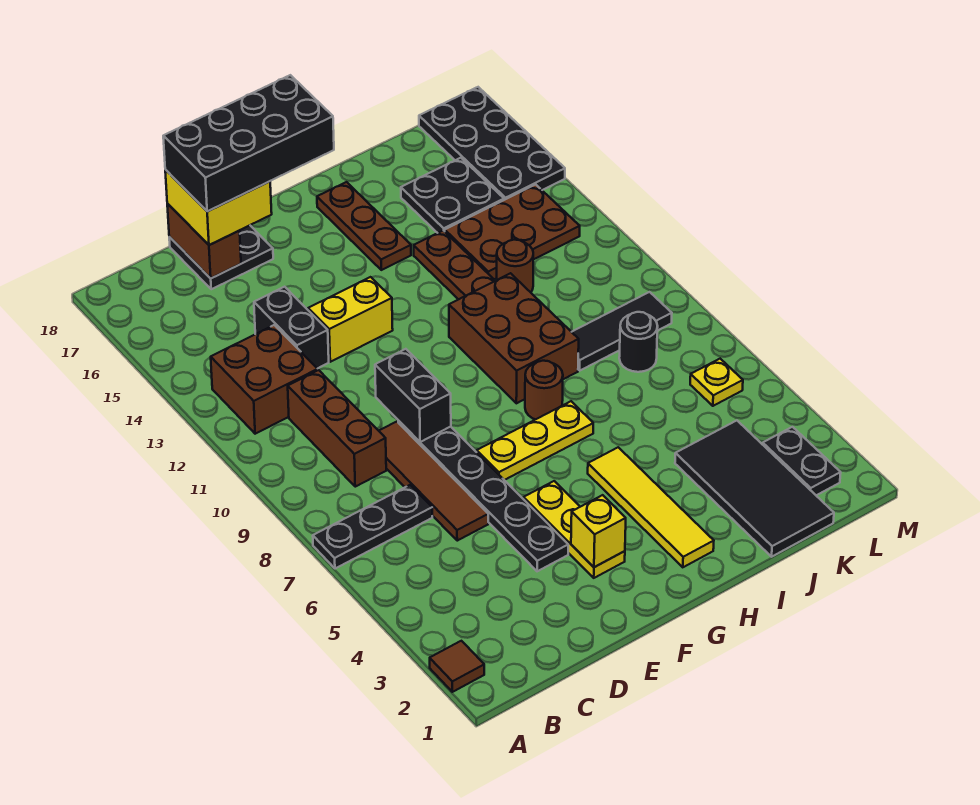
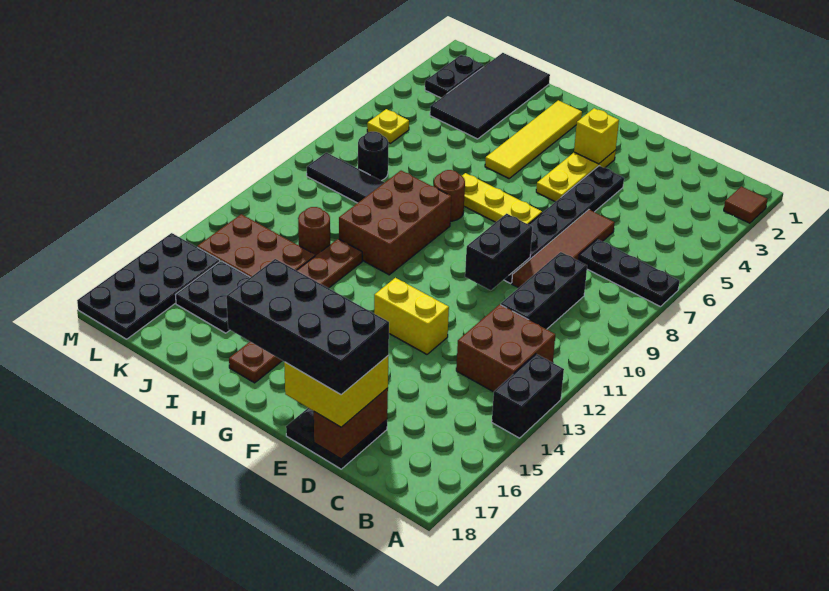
brown 1x3 brick [288,370,386,487] -> black 1x3 brick [501,252,587,329]
black 1x2 brick [254,287,329,369] -> black 1x2 brick moved to [492,354,564,438]

